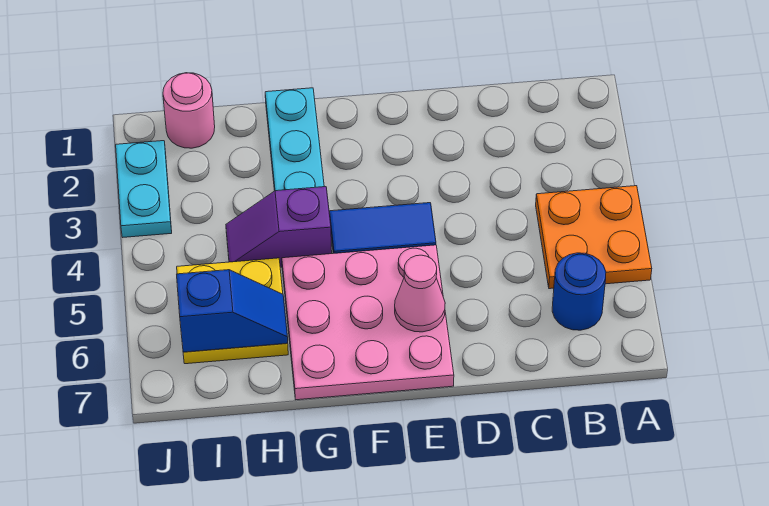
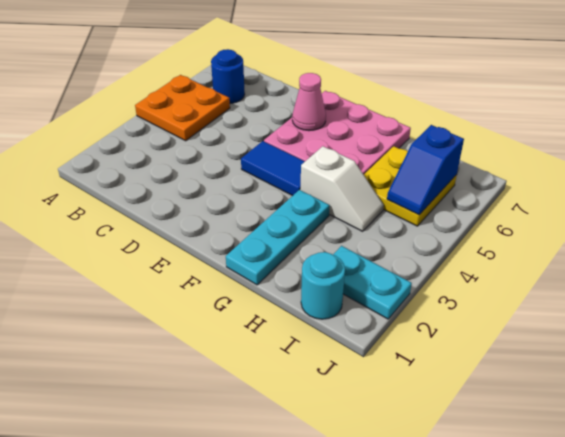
purple 1x2 slope [226,187,332,267] -> white 1x2 slope [300,146,384,231]
blue 1x2 slope [177,270,288,352] -> blue 1x2 slope turned to [387,125,464,215]
pink 1x1 round brick [163,73,215,148] -> cyan 1x1 round brick [301,252,345,319]
cyan 1x2 plate [116,141,172,237] -> cyan 1x2 plate turned to [333,246,412,319]

